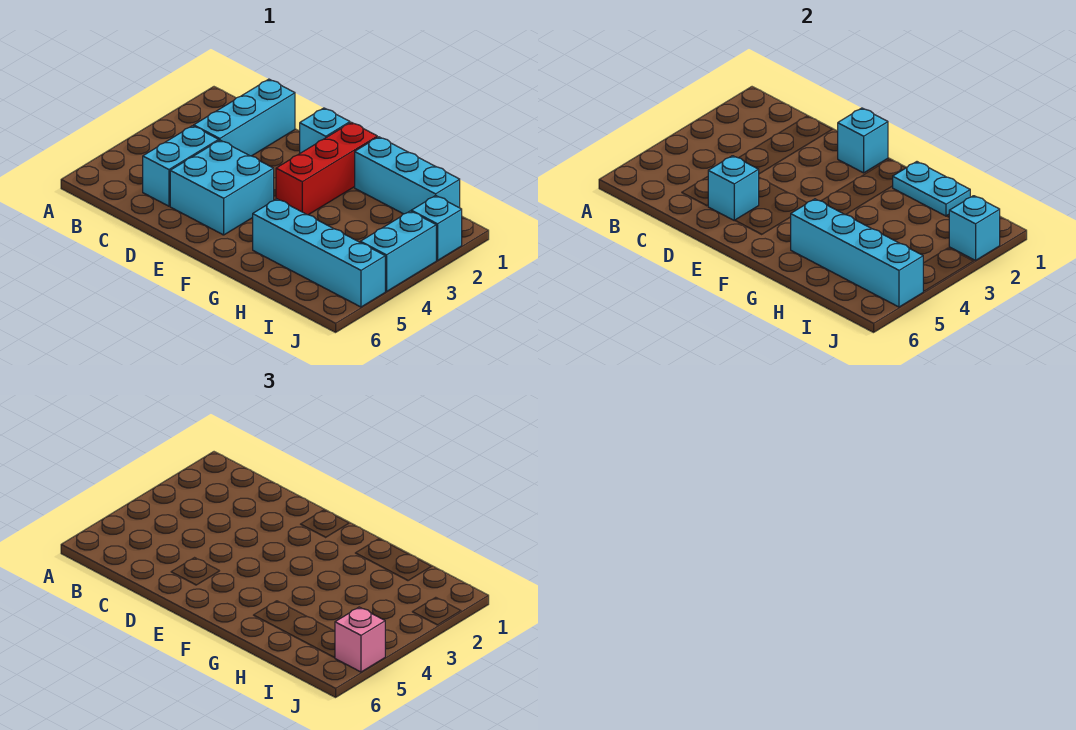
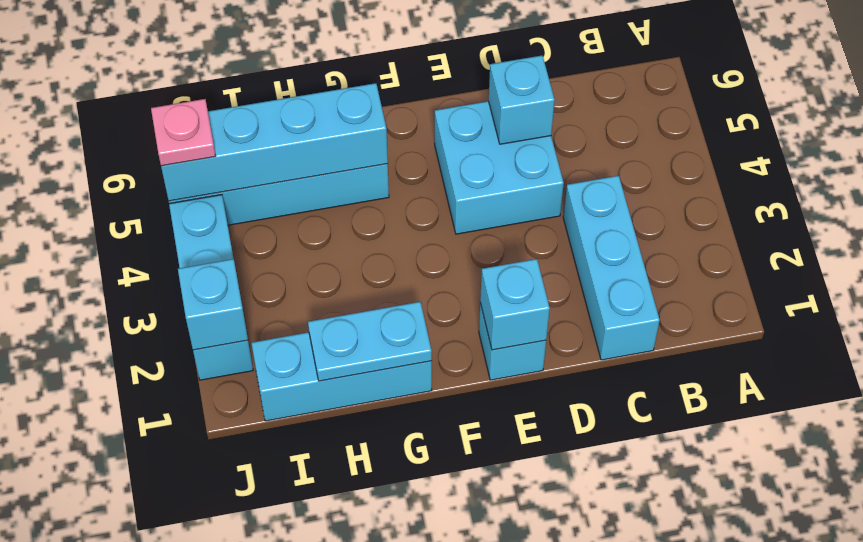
cyan 1x2 brick [143,126,219,206] -> none
red 1x3 brick [276,122,377,215] -> none
pink 1x1 brick [335,607,385,672] -> pink 1x1 plate [151,99,216,166]

